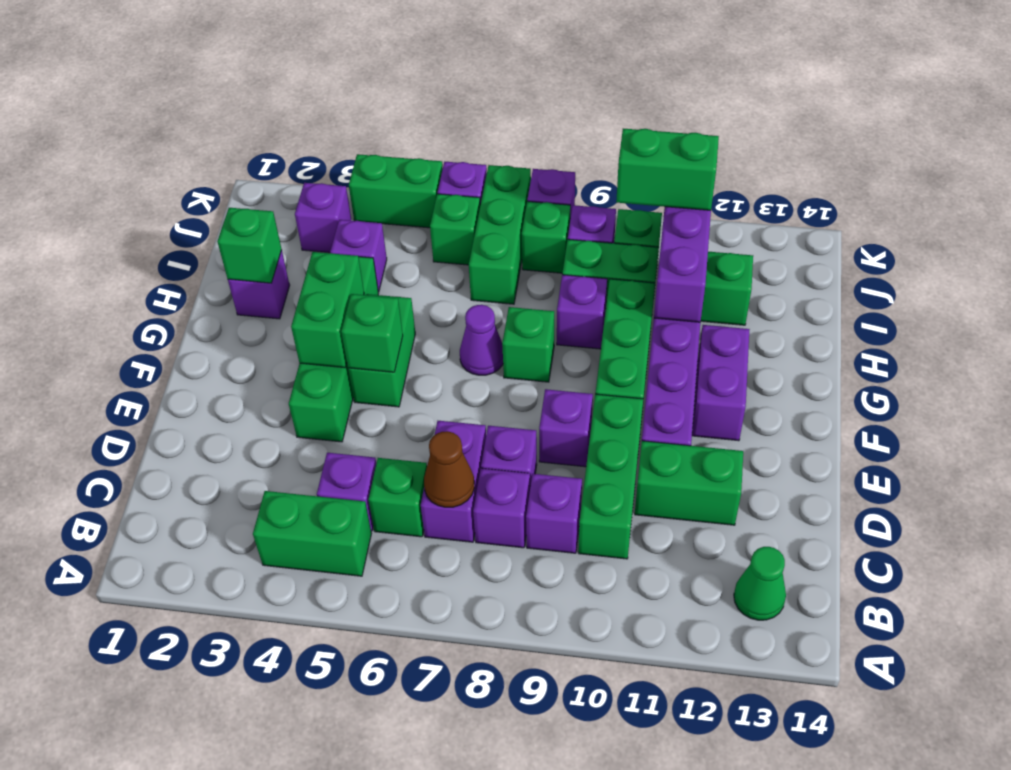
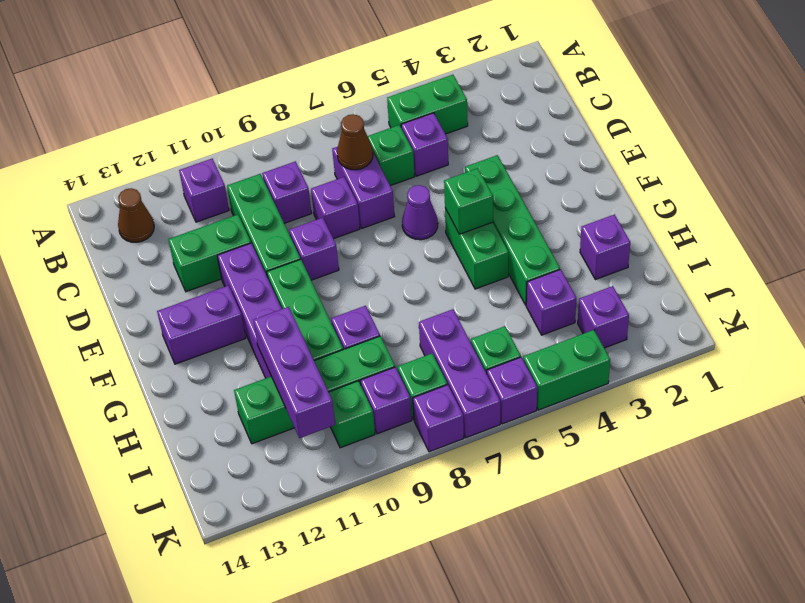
green 1x1 cone [734,547,786,620] -> brown 1x1 cone [118,188,154,242]
purple 1x1 brick [473,468,530,548] -> purple 1x1 brick moved to [179,159,229,222]
green 1x2 brick [291,252,364,368] -> none
purple 1x2 brick [692,325,750,441] -> purple 1x2 brick turned to [157,285,246,364]
purple 1x1 cone [460,305,503,375] -> purple 1x1 cone moved to [402,185,438,240]
green 1x1 brick [502,307,554,382] -> none
green 1x1 brick [217,208,282,283] -> none
green 1x3 brick [469,165,531,304] -> purple 1x3 brick [419,309,500,438]
green 1x2 brick [616,129,719,210] -> none

